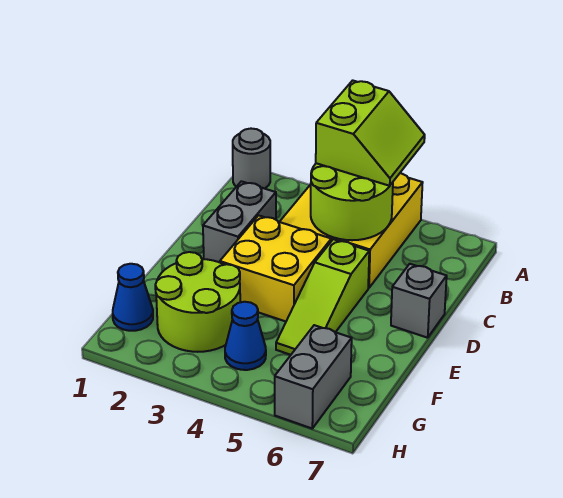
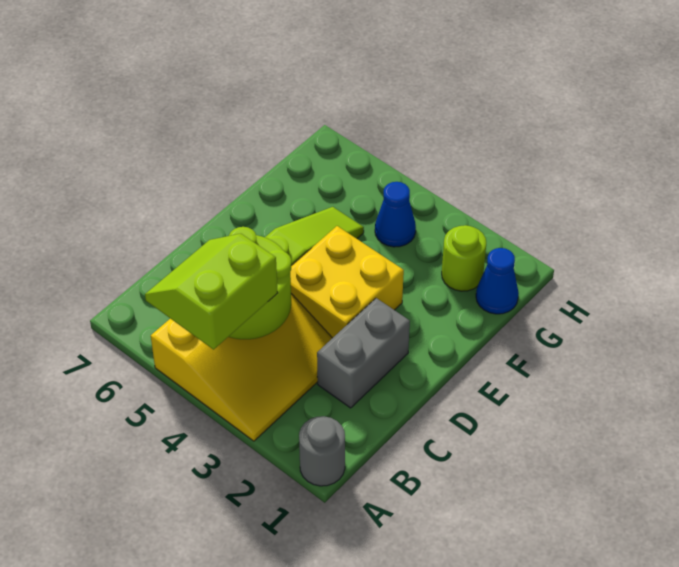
grey 1x1 brick [391,264,447,338] -> none
lime 2x2 round brick [155,252,240,352] -> lime 1x1 round brick [442,225,486,291]
grey 1x2 brick [275,325,352,428] -> none

